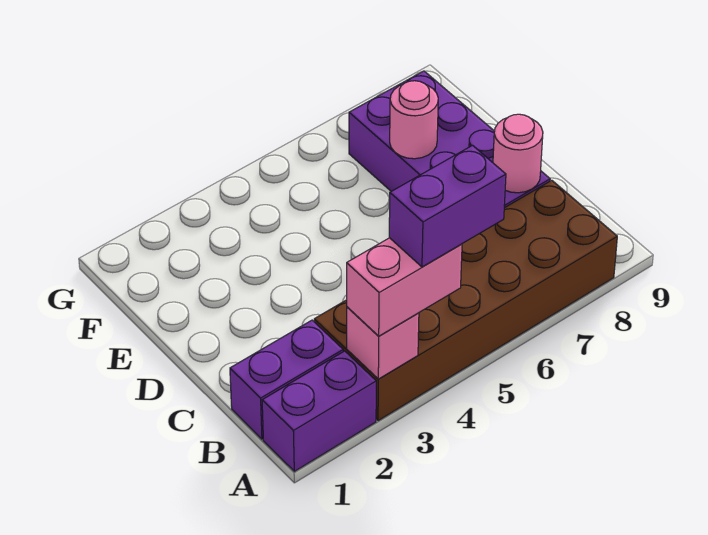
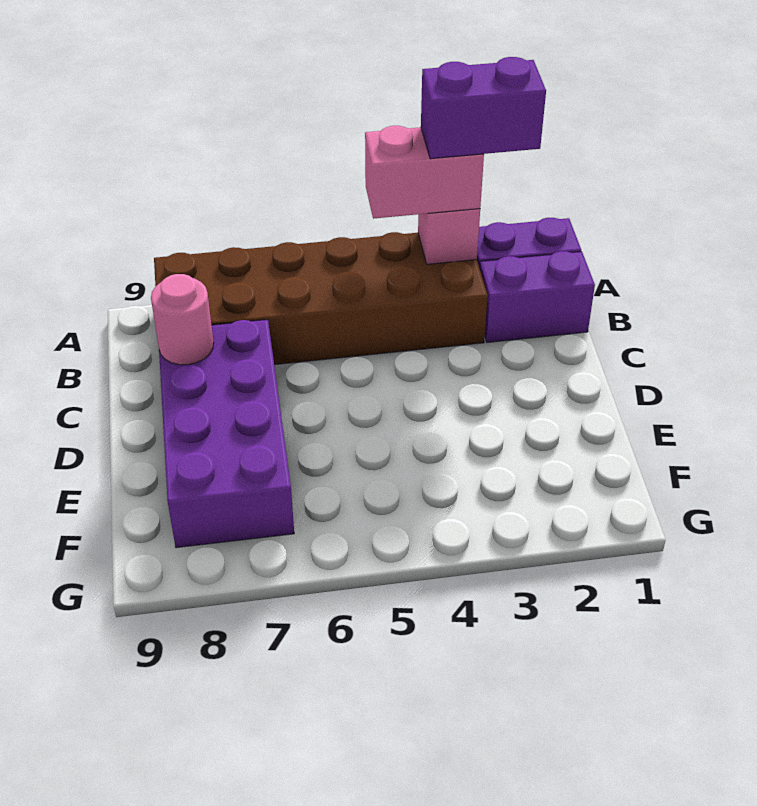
purple 1x2 brick [389,145,506,267] -> purple 1x2 brick moved to [421,57,546,159]
pink 1x1 round brick [390,81,438,159] -> none

